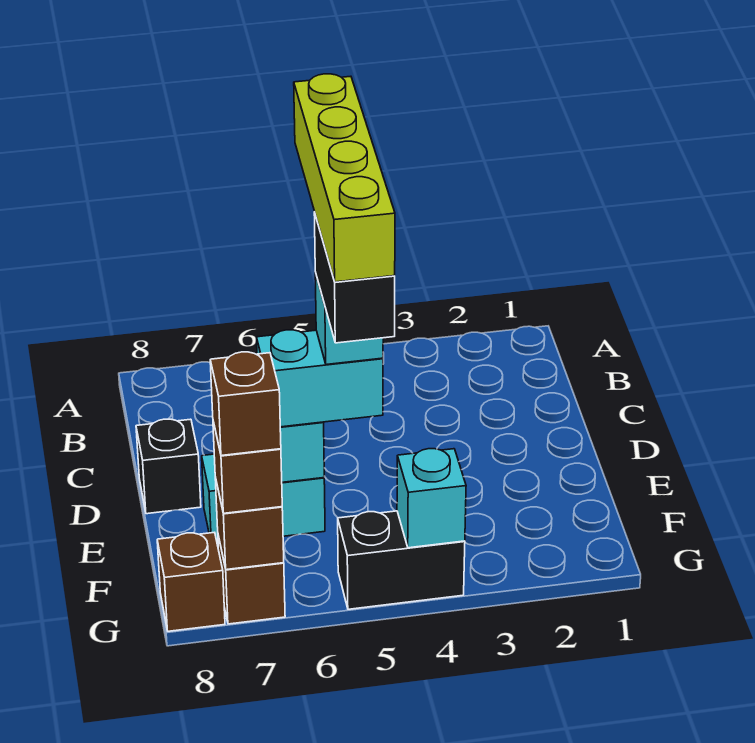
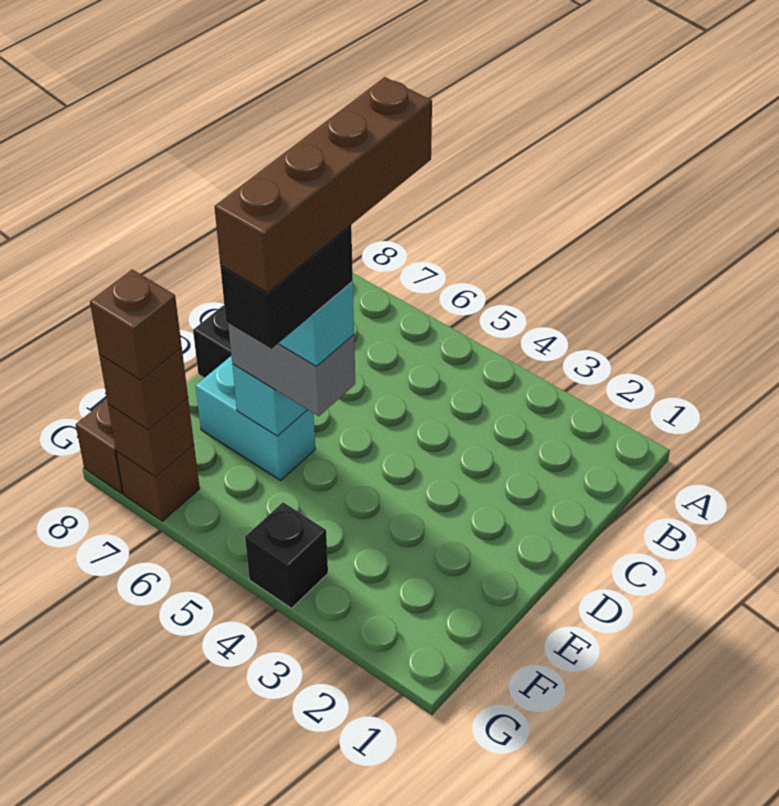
lime 1x4 brick [294,74,395,282] -> brown 1x4 brick [214,77,432,293]
cyan 1x2 brick [257,330,383,427] -> grey 1x2 brick [228,324,355,416]
black 1x2 brick [338,511,465,609] -> black 1x1 brick [245,502,328,608]
cyan 1x1 brick [397,449,466,548] -> none

